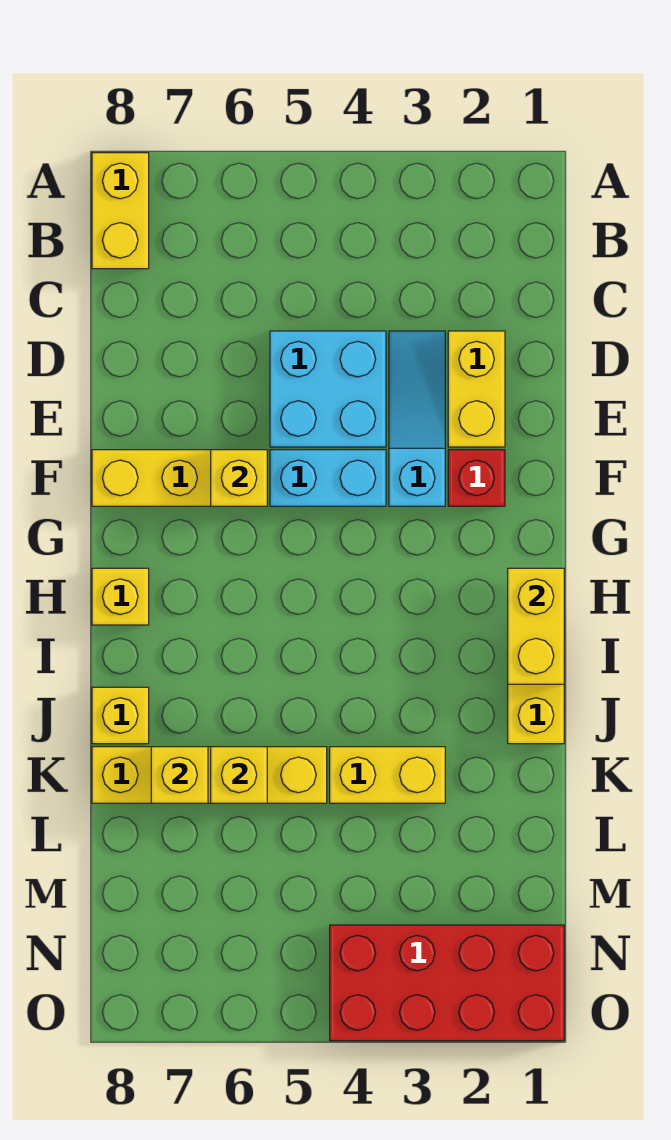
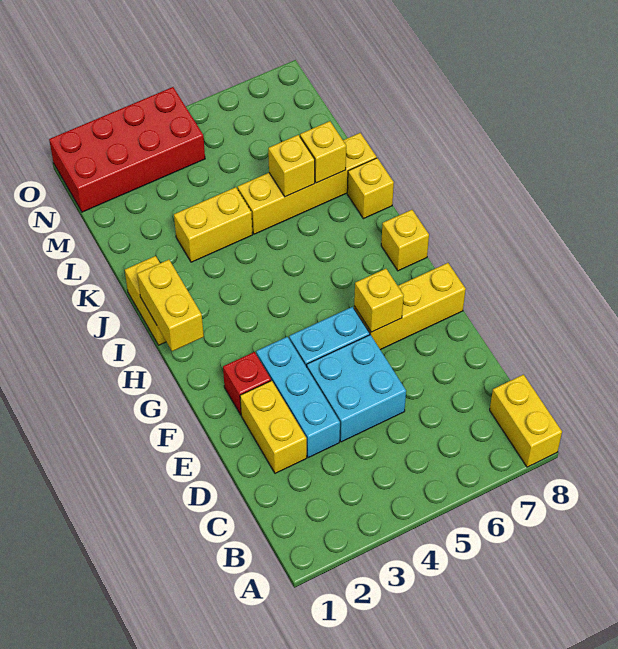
cyan 1x3 slope [389,331,445,506] -> cyan 1x3 brick [256,337,340,458]

